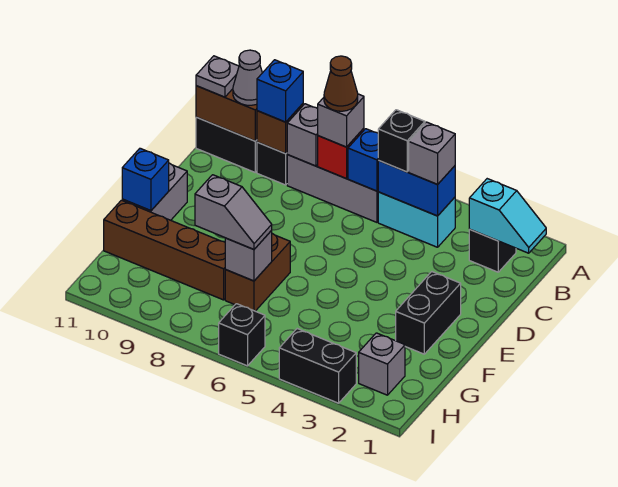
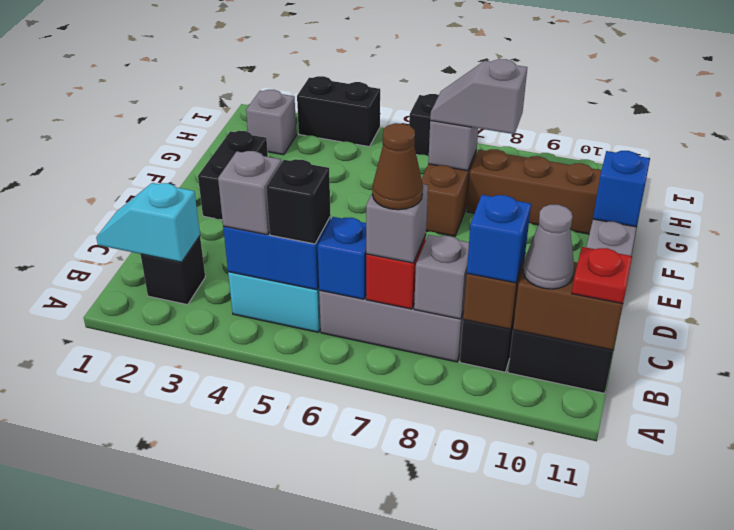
grey 1x1 plate [196,56,239,97] -> red 1x1 plate [572,247,632,304]

